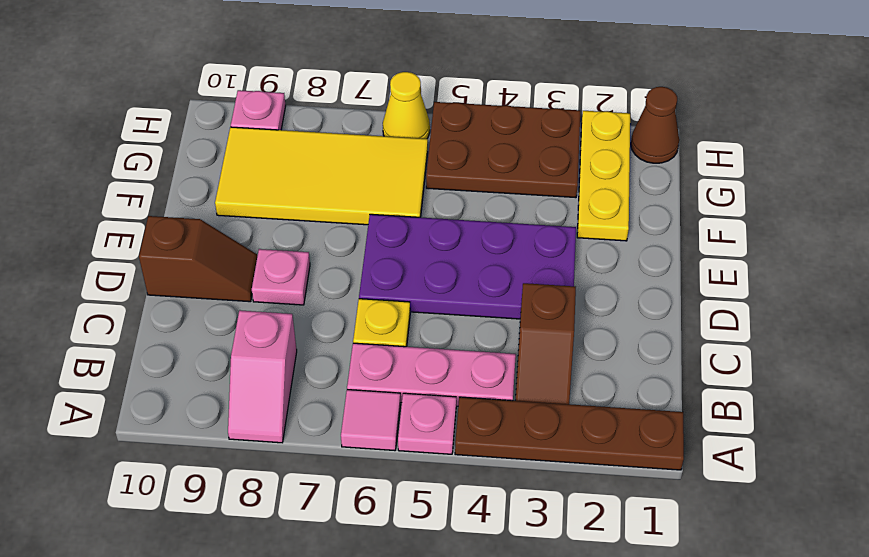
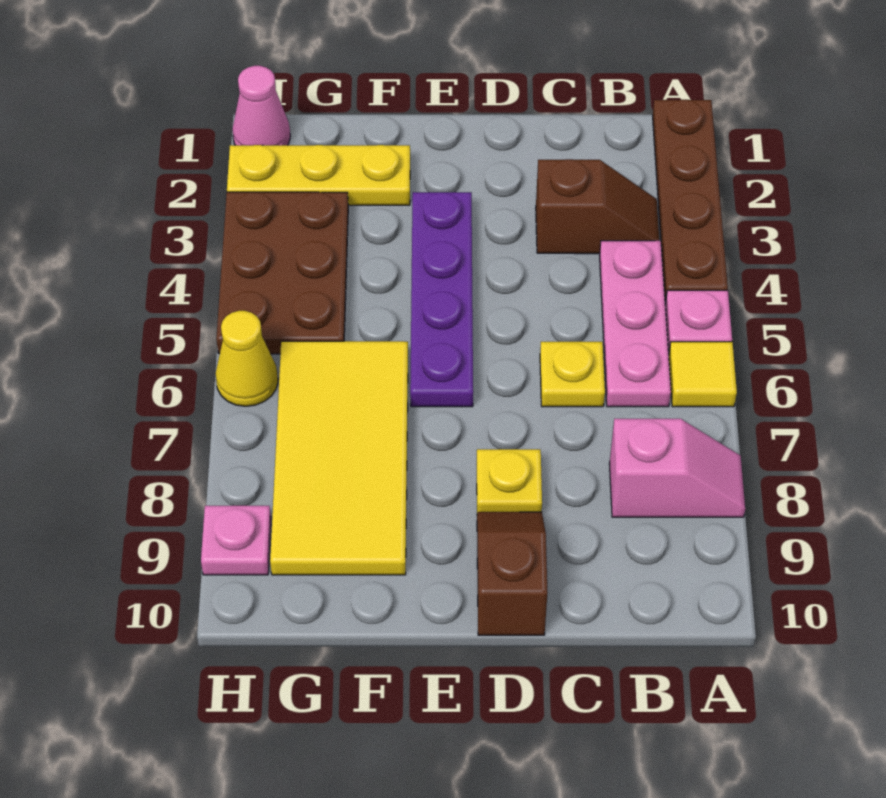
pink 1x1 tile [341,390,401,451] -> yellow 1x1 tile [669,342,737,407]
purple 2x4 plate [359,214,576,319] -> purple 1x4 plate [410,192,473,407]
pink 1x1 plate [252,249,310,305] -> yellow 1x1 plate [477,449,542,512]
brown 1x1 cone [631,87,679,163] -> pink 1x1 cone [232,66,290,145]

